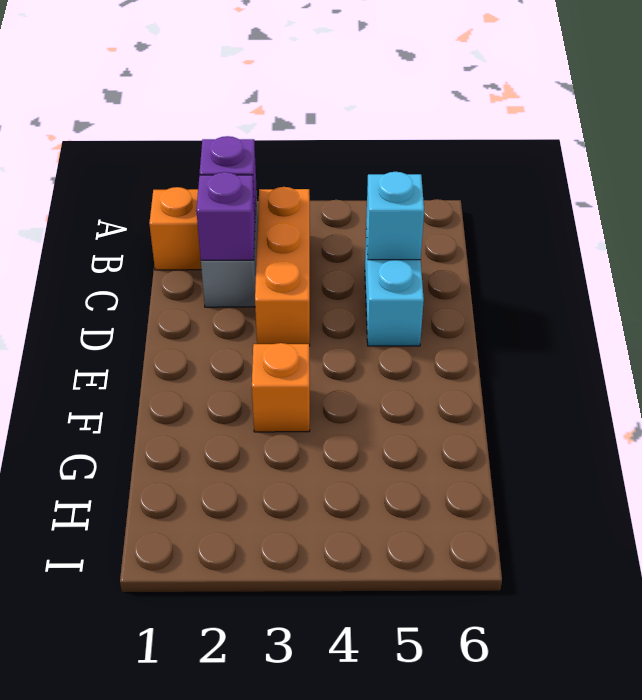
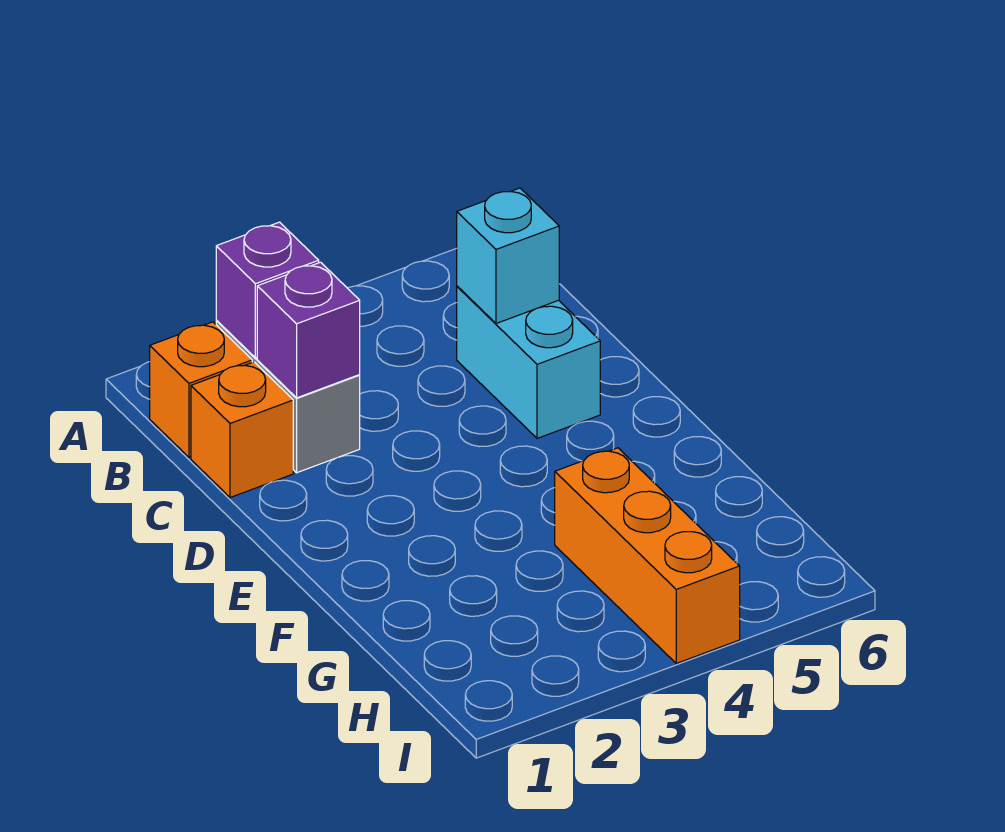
orange 1x3 brick [255,187,310,346] -> orange 1x3 brick moved to [555,448,740,663]
orange 1x1 brick [252,343,310,432] -> orange 1x1 brick moved to [191,362,293,498]

